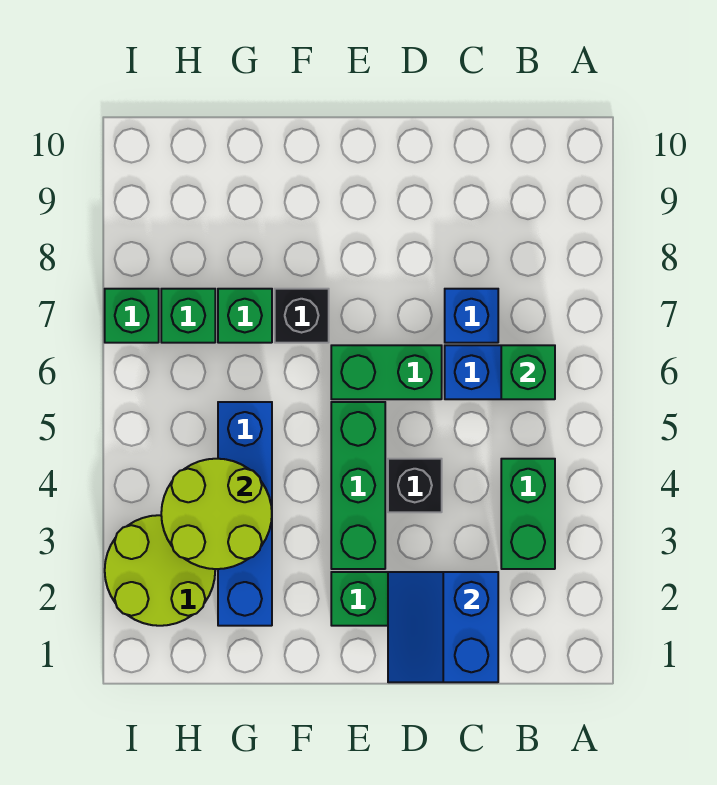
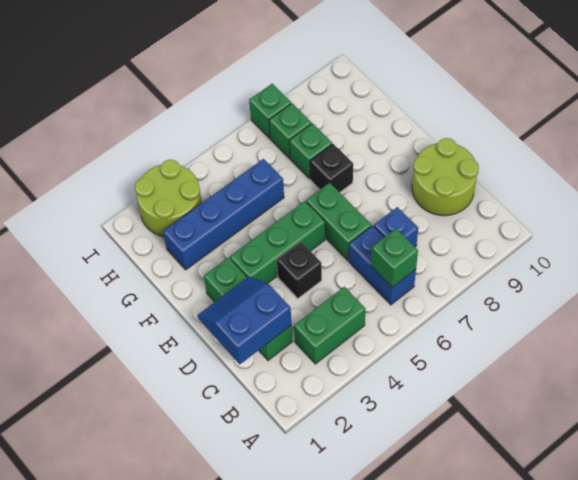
lime 2x2 round brick [161,459,272,569] -> lime 2x2 round brick moved to [412,138,479,216]

